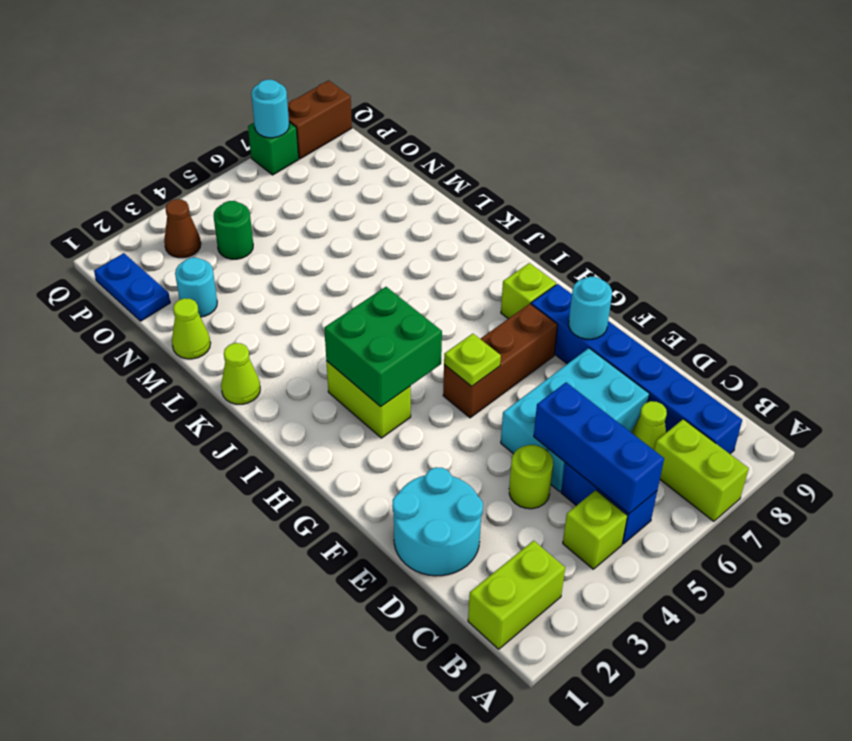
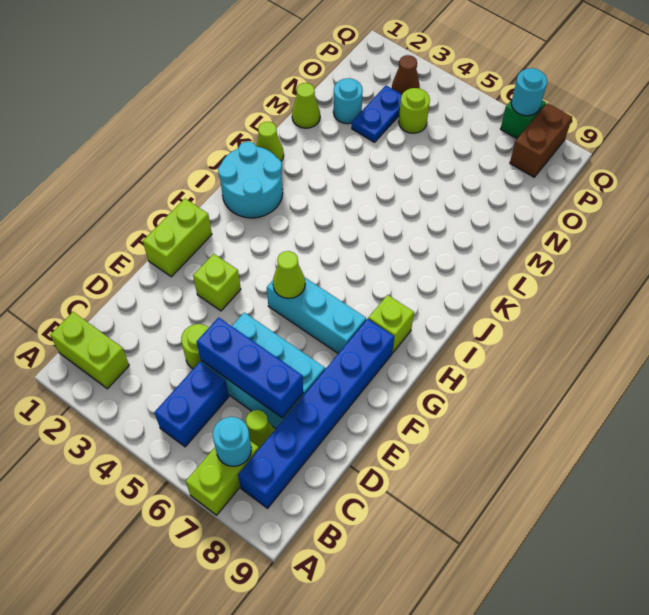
lime 1x1 brick [563,490,627,569] -> lime 1x1 brick moved to [193,254,241,311]
blue 1x3 brick [534,382,664,514] -> blue 1x3 brick turned to [196,317,303,418]
cyan 2x2 round brick [392,467,483,576] -> cyan 2x2 round brick moved to [218,142,283,218]
cyan 1x1 round brick [569,277,612,339] -> cyan 1x1 round brick moved to [213,417,251,466]
brown 1x3 brick [443,304,558,418] -> cyan 1x3 brick [267,278,366,354]
lime 1x1 plate [444,334,501,386] -> lime 1x1 cone [273,251,305,298]
lime 1x2 brick [326,361,411,438] -> lime 1x2 brick moved to [143,199,212,277]
green 2x2 brick [324,287,442,407] -> none
blue 1x2 plate [94,253,170,321] -> blue 1x2 plate moved to [352,86,402,142]
green 1x1 round brick [214,201,253,259] -> lime 1x1 round brick [399,88,430,133]
brown 1x2 brick [288,80,352,159] -> brown 1x2 brick turned to [510,103,572,177]

